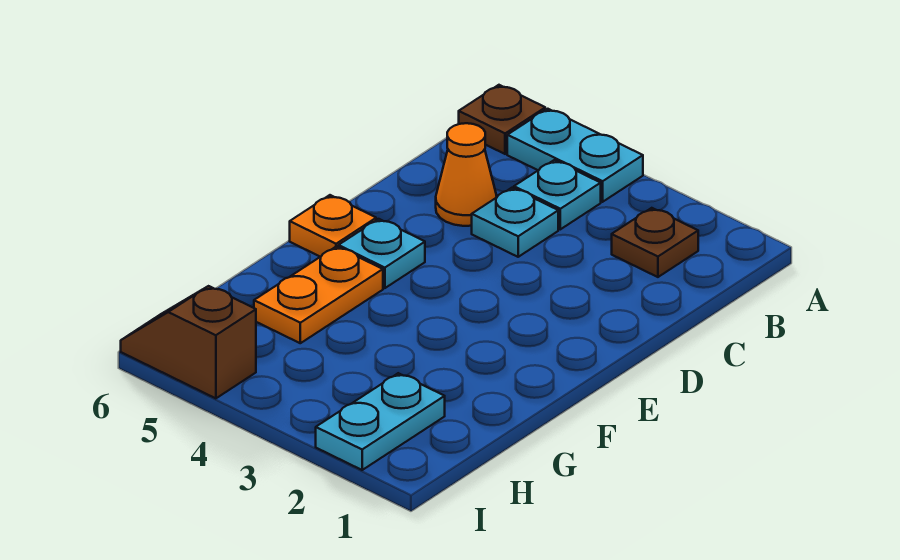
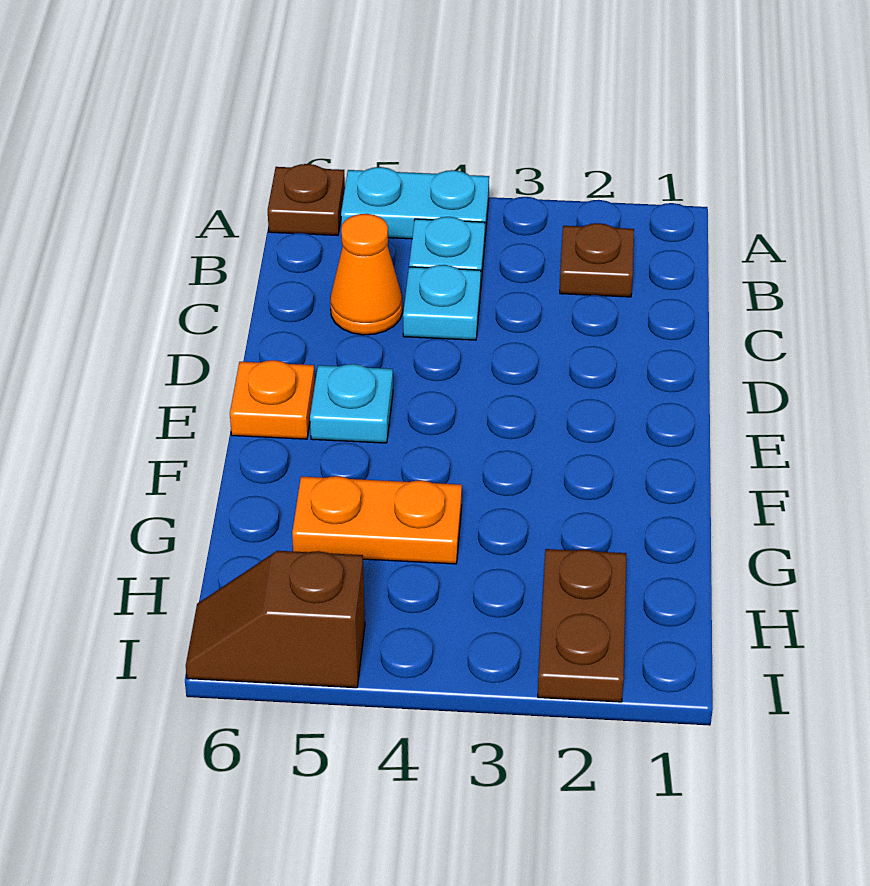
orange 1x2 plate [254,247,383,343] -> orange 1x2 plate turned to [292,476,462,564]
cyan 1x2 plate [316,373,445,470] -> brown 1x2 plate [538,549,626,702]

